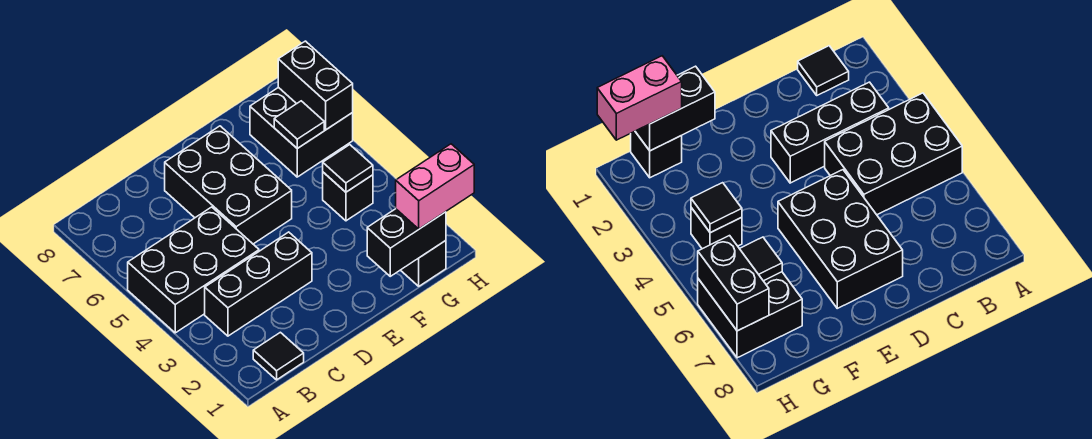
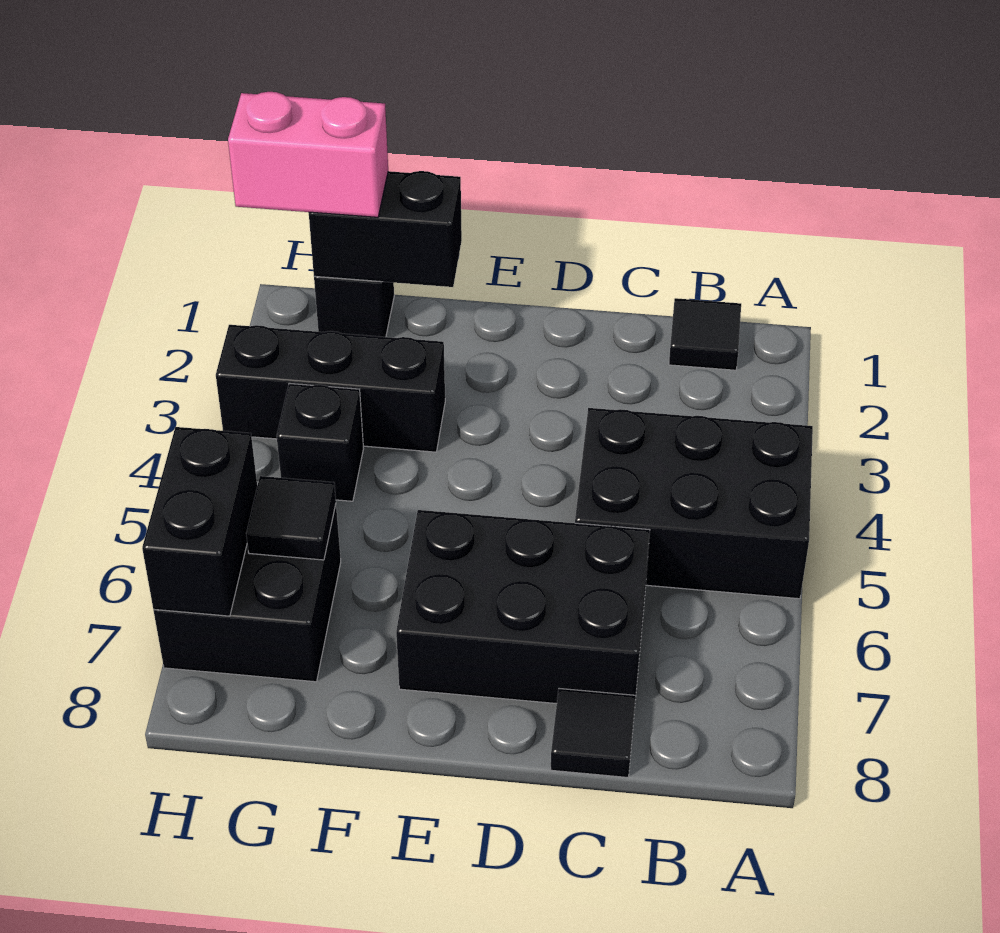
black 1x3 brick [205,232,312,336] -> black 1x3 brick moved to [216,325,445,452]
black 2x3 brick [165,126,292,244] -> black 2x3 brick turned to [396,510,650,704]
black 1x1 tile [323,145,373,192] -> black 1x1 tile moved to [551,689,636,777]

